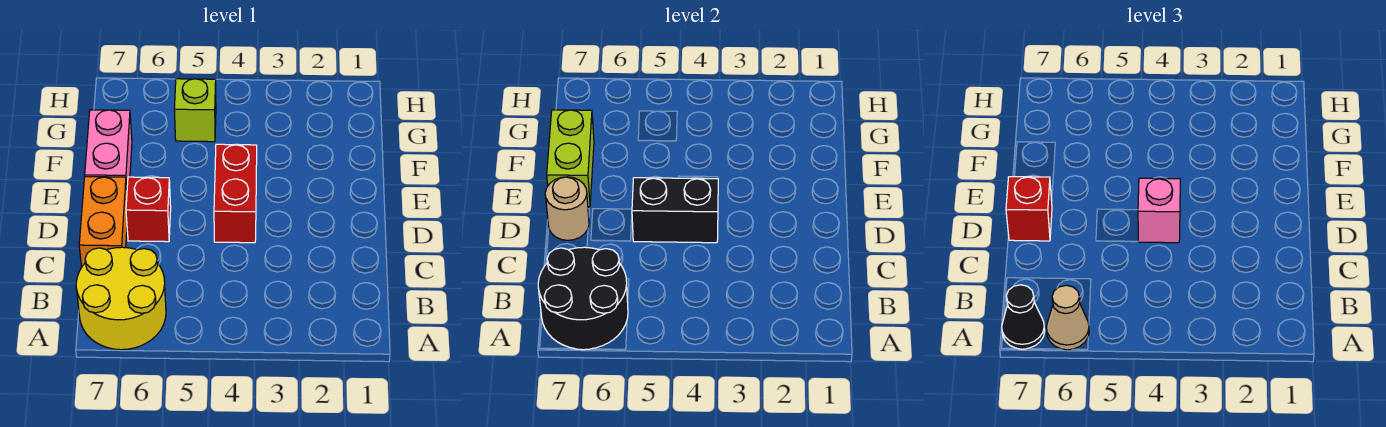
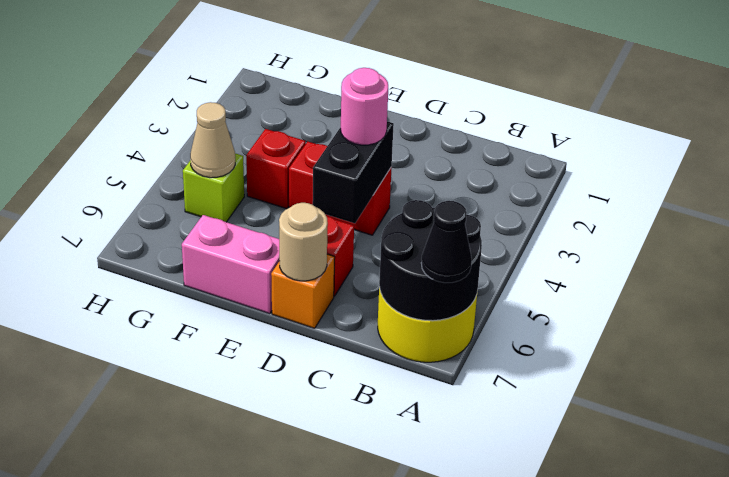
tan 1x1 cone [1046,285,1089,350] -> tan 1x1 cone moved to [190,102,235,178]
orange 1x2 brick [79,177,127,267] -> orange 1x1 brick [271,254,335,328]
pink 1x1 brick [1138,178,1180,243] -> pink 1x1 round brick [341,68,388,145]
red 1x1 brick [1006,177,1052,241] -> red 1x1 brick moved to [246,129,306,209]
lime 1x2 brick [547,110,594,207] -> none

